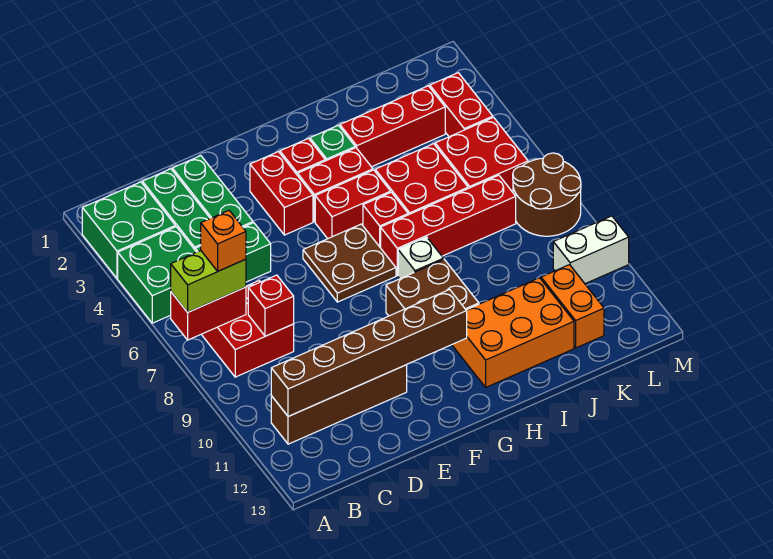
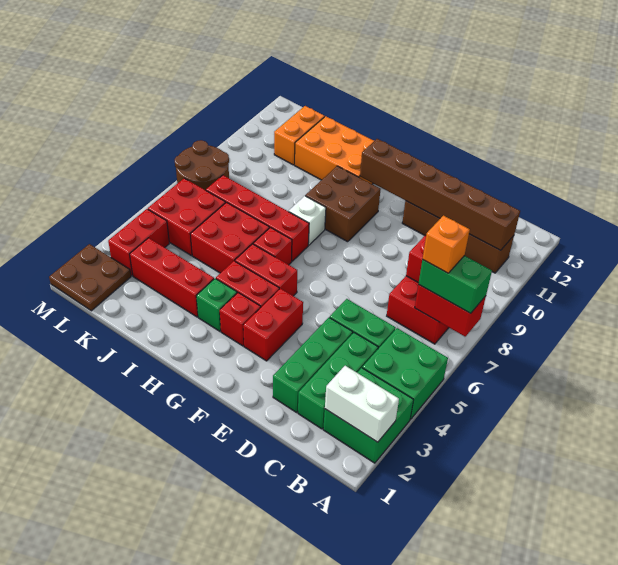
lime 1x2 brick [171,251,246,312] -> green 1x2 brick [418,256,492,313]
brown 2x2 plate [303,224,396,302] -> brown 2x2 plate moved to [49,244,131,311]
white 1x2 brick [553,216,629,284] -> white 1x2 brick moved to [325,366,399,442]

